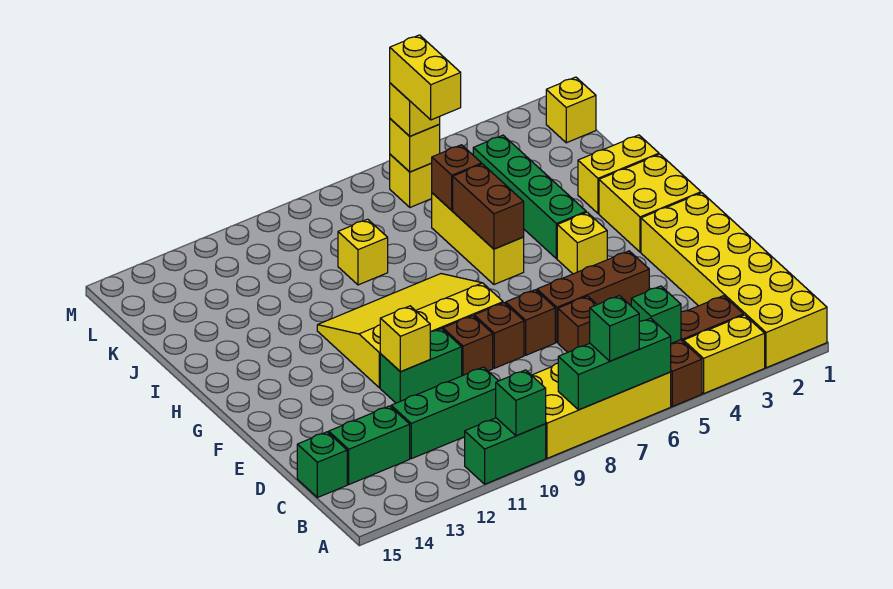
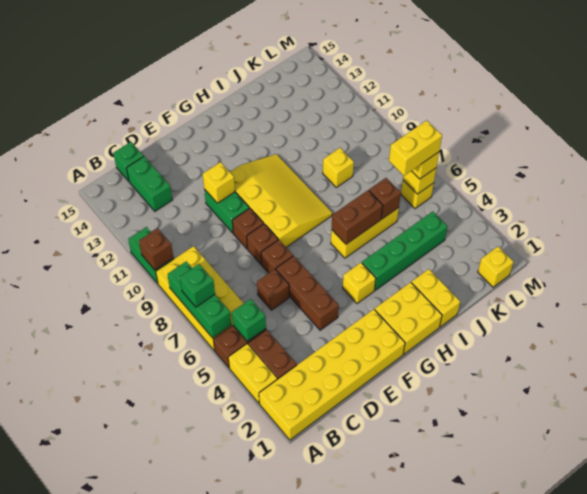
green 1x1 brick [496,370,546,436] -> brown 1x1 brick [139,228,173,270]
green 1x3 brick [391,367,498,459] -> none

